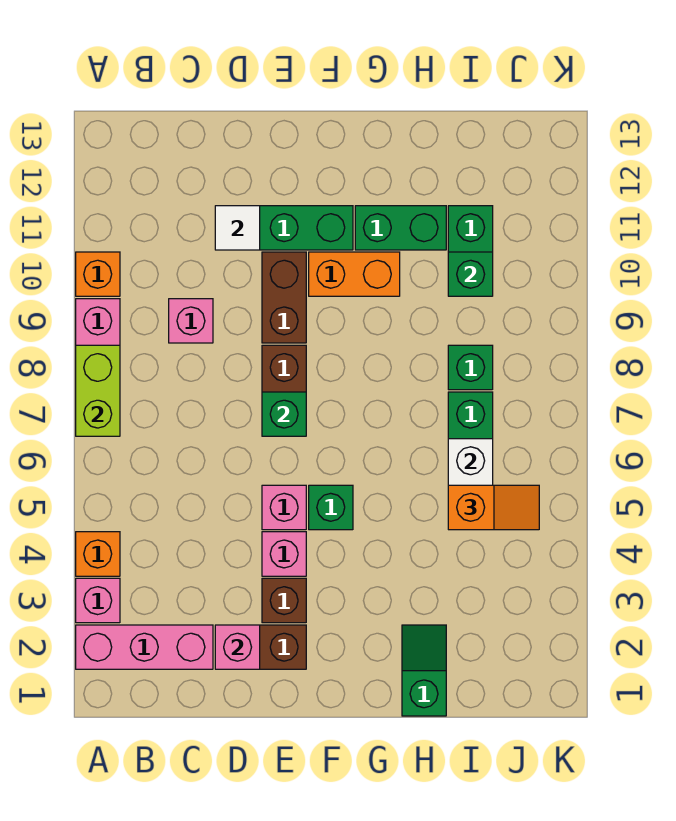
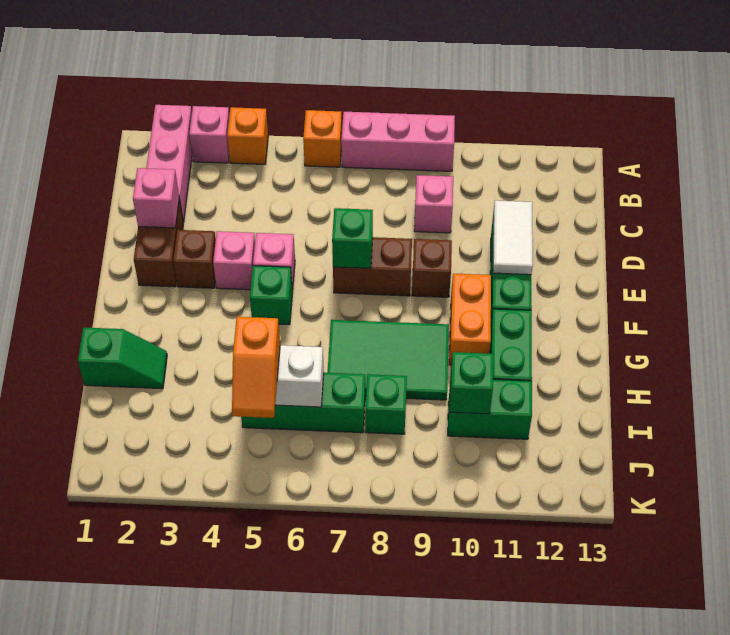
lime 1x2 brick [76,345,120,436] -> none
orange 1x1 brick [76,252,120,296] -> orange 1x1 brick moved to [303,110,342,167]
white 1x1 tile [215,206,260,250] -> white 1x2 tile [493,200,533,275]
brown 1x2 brick [262,252,306,343] -> brown 1x1 brick [412,239,452,297]
none -> green 2x3 tile [327,320,449,400]

